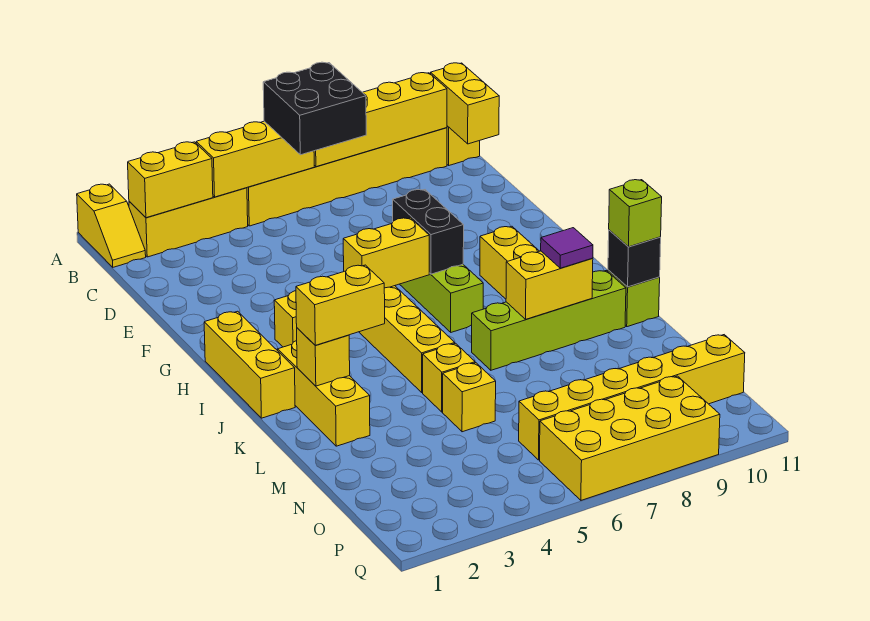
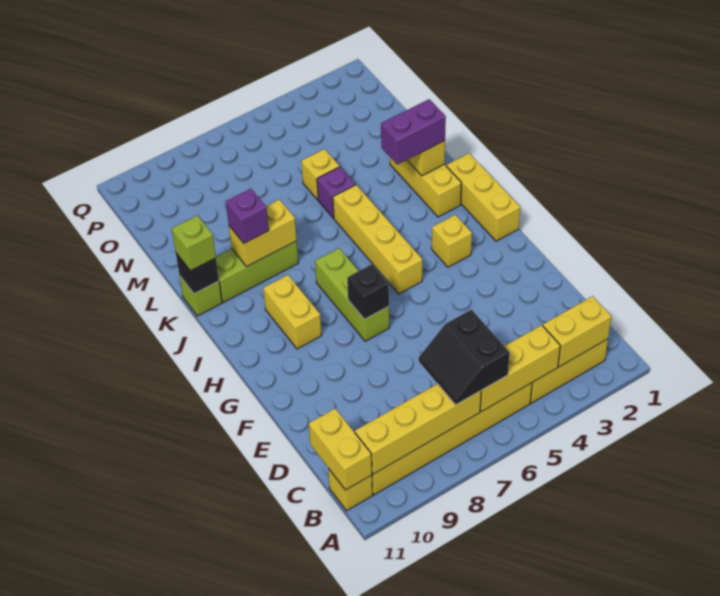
yellow 1x2 slope [77,184,146,267] -> none
black 2x2 brick [263,62,366,155] -> black 2x2 slope [419,310,510,405]
black 1x2 brick [393,190,464,274] -> black 1x1 brick [347,264,389,319]
yellow 1x2 brick [343,218,429,288] -> none
yellow 1x2 brick [296,265,385,345] -> purple 1x2 brick [381,99,446,165]
lime 1x4 brick [472,271,626,370] -> lime 1x3 brick [216,241,298,302]
purple 1x1 tile [541,228,593,268] -> purple 1x1 brick [226,189,269,243]
yellow 1x1 brick [423,343,475,412] -> purple 1x1 brick [317,167,356,218]
yellow 1x6 brick [519,335,745,460] -> none
yellow 2x4 brick [540,376,720,500] -> none

